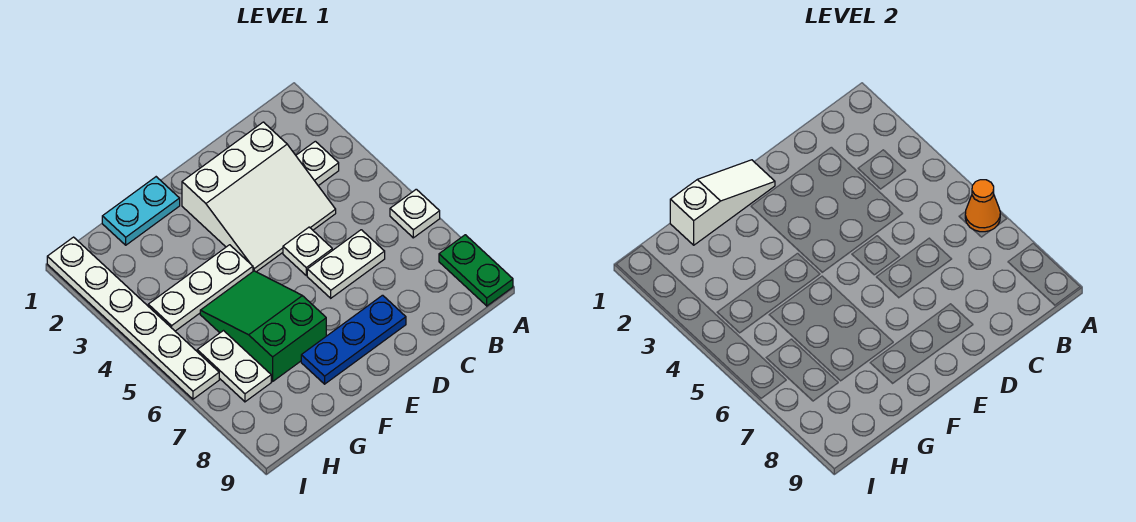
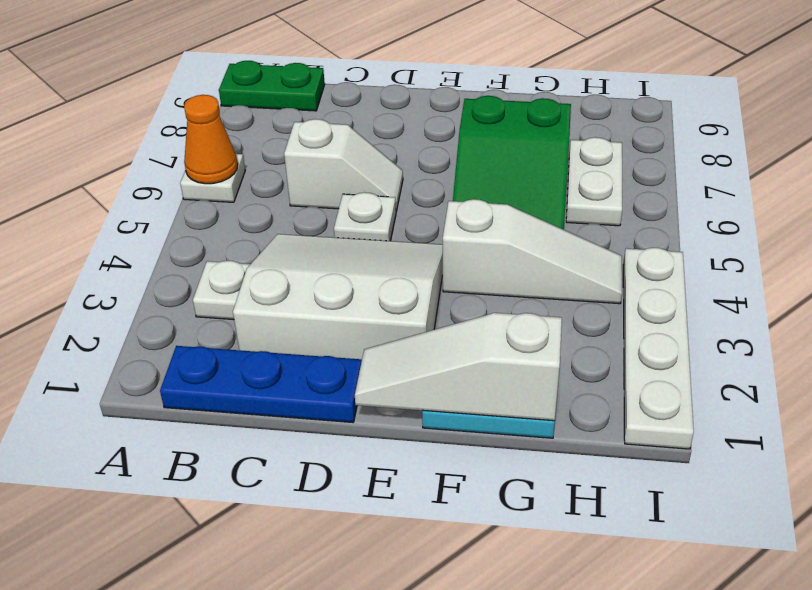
green 1x2 plate [439,235,513,306] -> green 1x2 plate turned to [219,61,325,111]
white 1x2 plate [307,230,385,298] -> white 1x2 slope [284,119,403,211]
blue 1x3 plate [301,295,406,384] -> blue 1x3 plate moved to [160,346,362,422]
white 1x3 plate [148,245,253,331] -> white 1x3 slope [443,199,622,304]
white 1x6 plate [47,237,219,399] -> white 1x4 plate [623,248,694,449]

